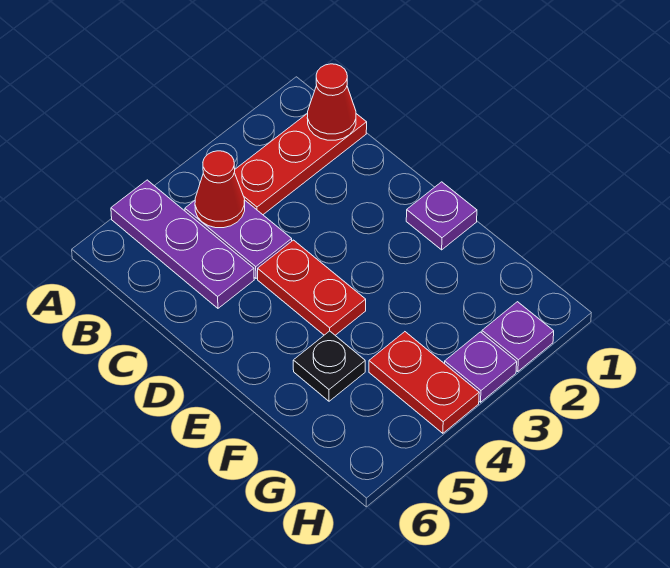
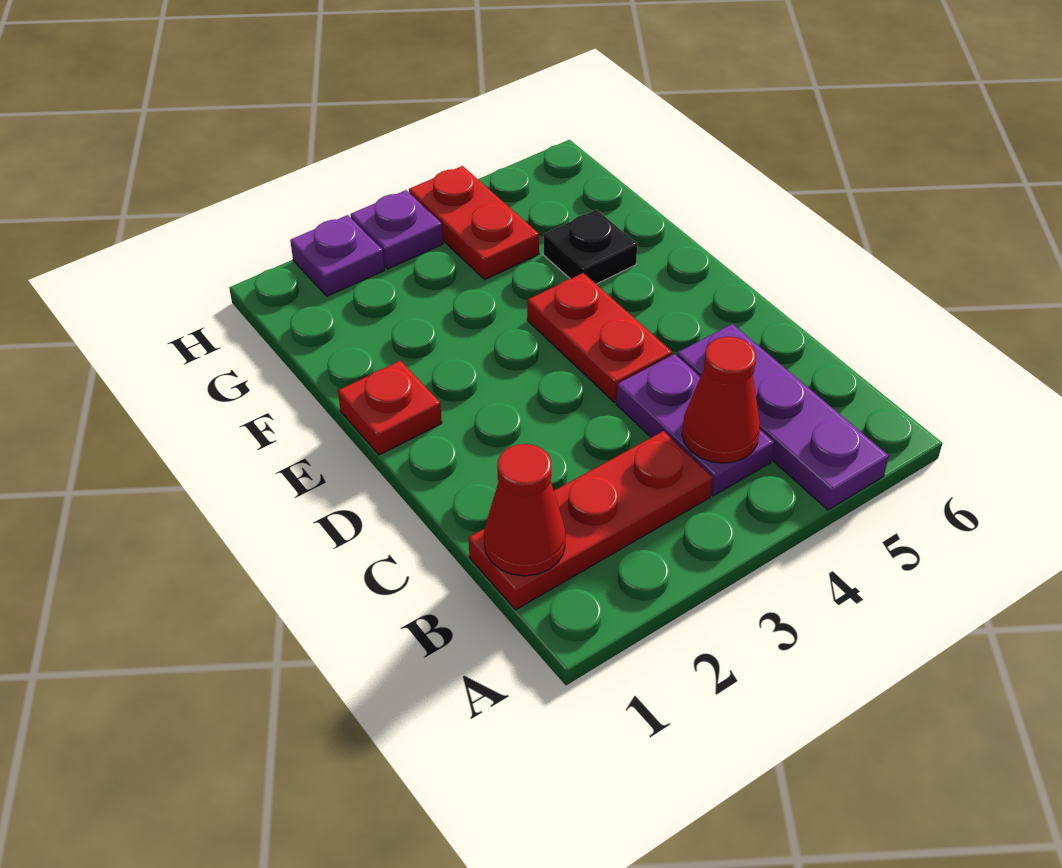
purple 1x1 plate [406,182,477,250] -> red 1x1 plate [338,361,442,455]

